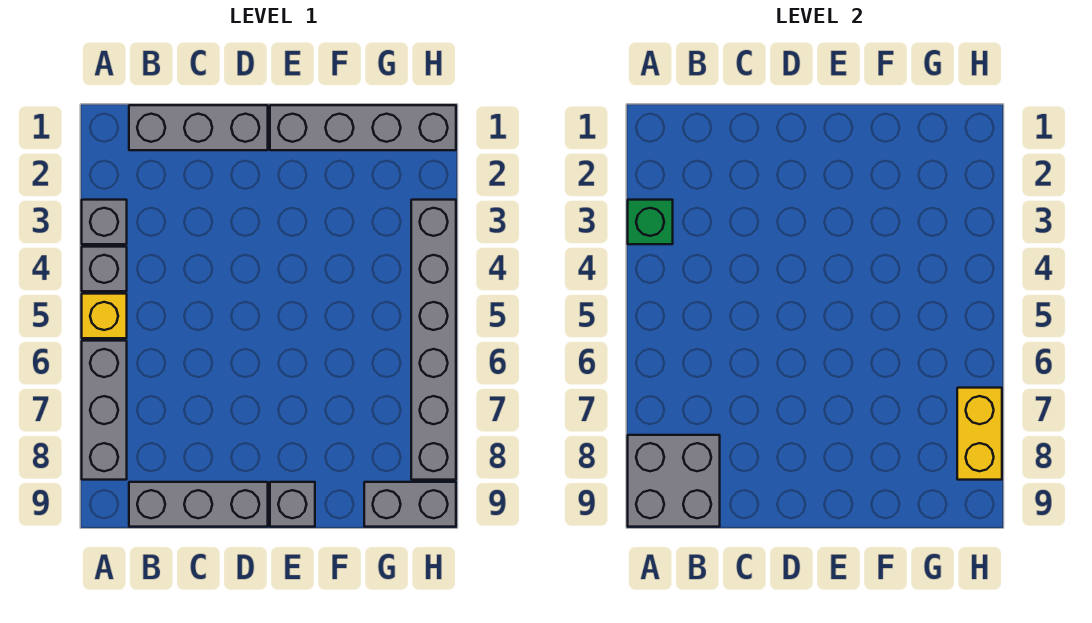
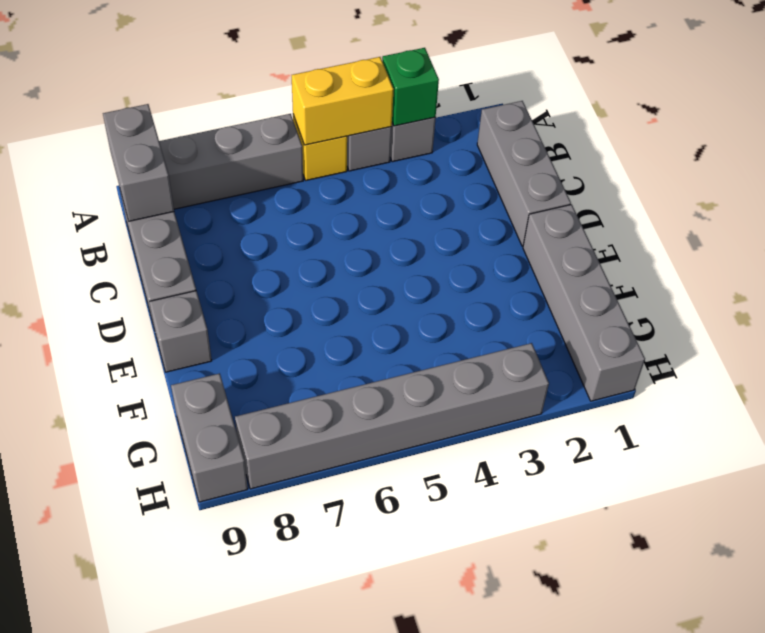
grey 2x2 brick [628,435,720,527] -> grey 1x2 brick [103,104,174,221]
yellow 1x2 brick [957,388,1002,480] -> yellow 1x2 brick moved to [292,57,394,145]

